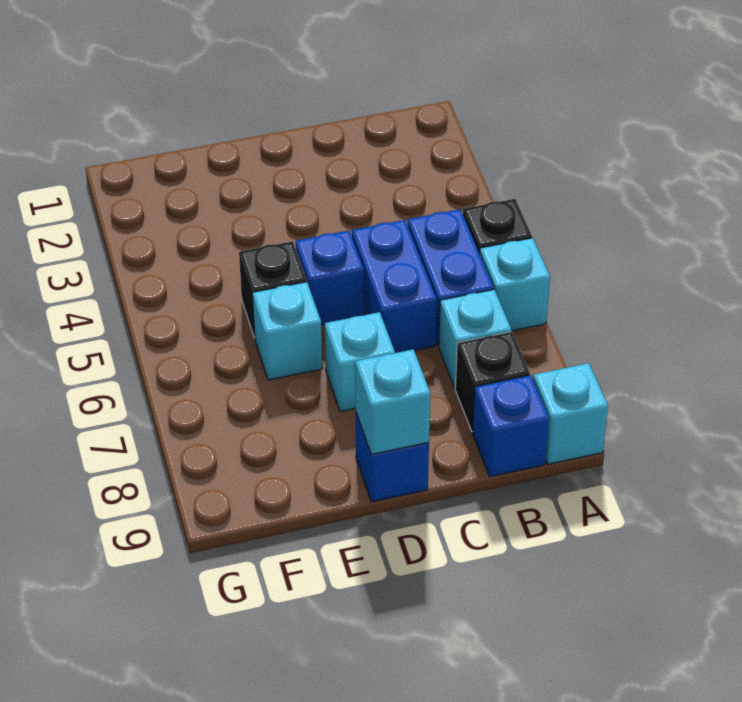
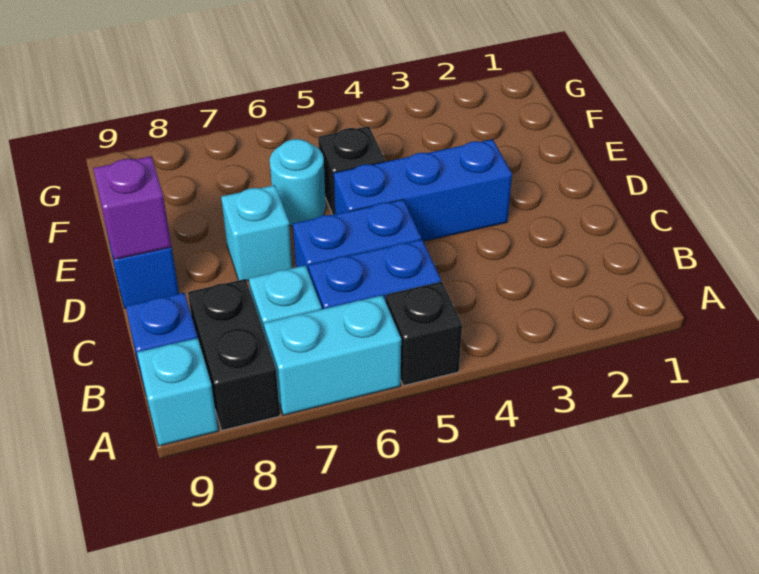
cyan 1x1 brick [480,238,550,331] -> cyan 1x2 brick [264,295,401,415]
black 1x1 brick [455,332,530,432] -> black 1x2 brick [188,279,280,430]
blue 1x1 brick [296,231,364,325] -> blue 1x3 brick [334,139,512,241]
cyan 1x1 brick [355,349,430,454] -> purple 1x1 brick [93,156,172,260]
cyan 1x1 brick [252,282,322,380] -> cyan 1x1 round brick [270,139,326,226]

